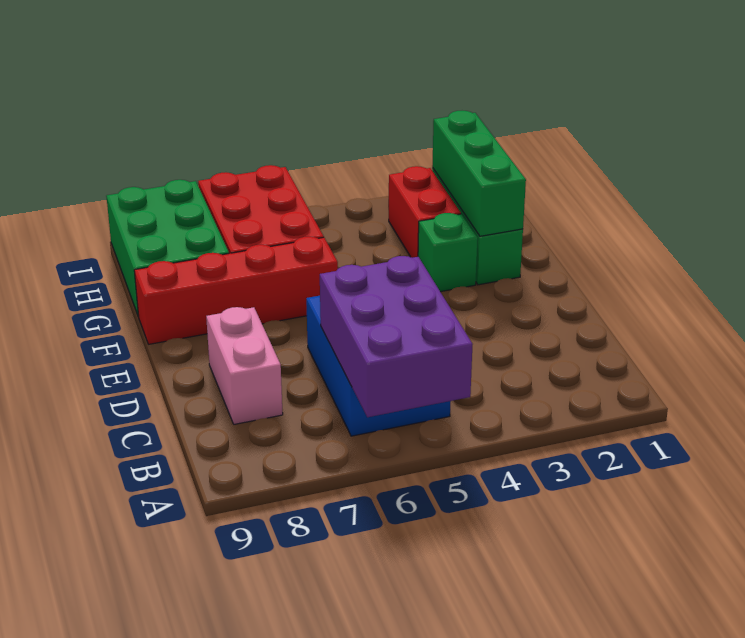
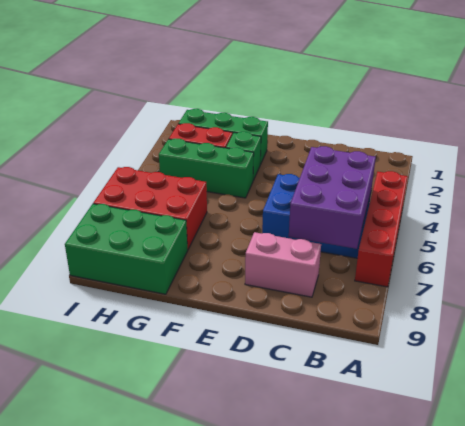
purple 2x3 brick [320,256,473,417] -> purple 2x3 brick turned to [289,146,376,249]
green 1x3 brick [432,111,526,236] -> green 1x3 brick moved to [159,139,254,198]
red 1x4 brick [134,237,338,344] -> red 1x4 brick moved to [355,171,408,287]

